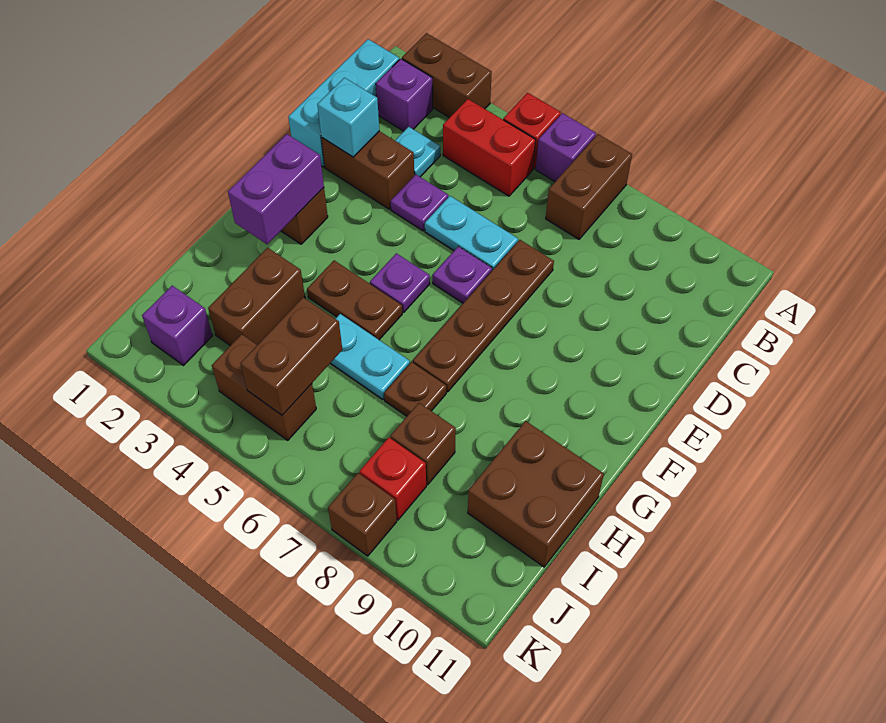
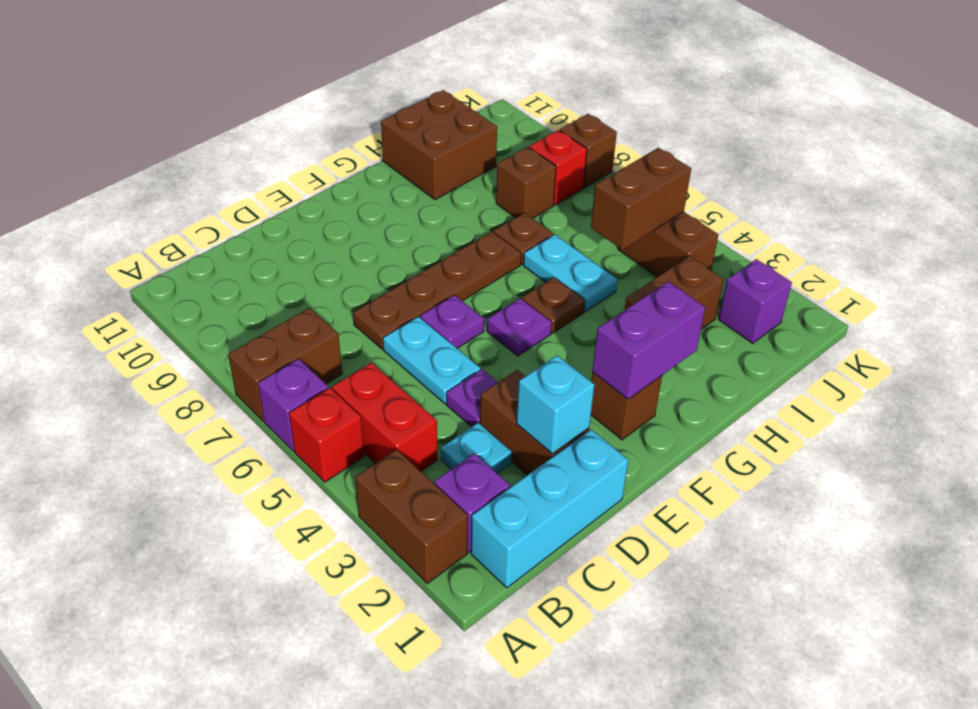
brown 1x2 plate [307,260,402,340] -> brown 1x1 plate [522,277,585,334]

